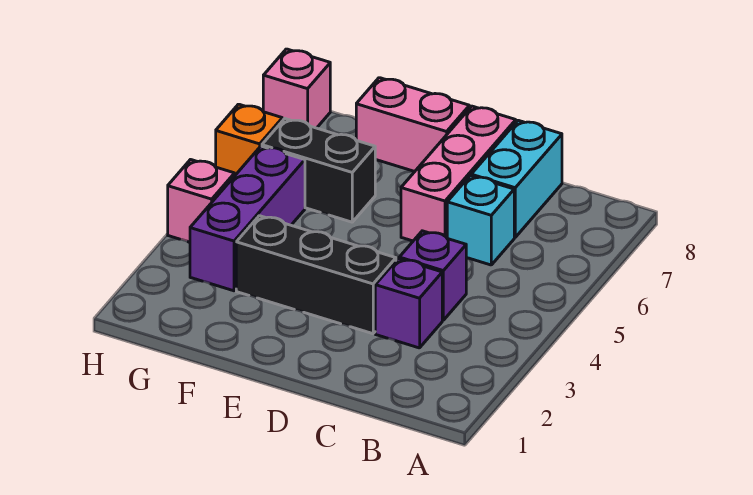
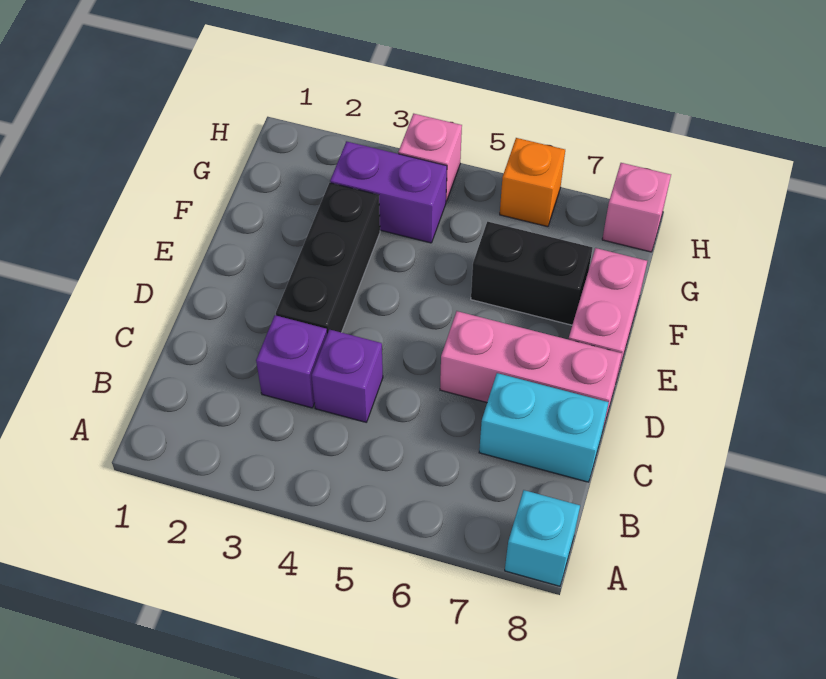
cyan 1x1 brick [447,176,514,265] -> cyan 1x1 brick moved to [505,490,580,586]
black 1x2 brick [262,119,375,222] -> black 1x2 brick turned to [471,222,592,325]
purple 1x3 brick [190,146,305,291] -> purple 1x2 brick [330,141,447,243]

